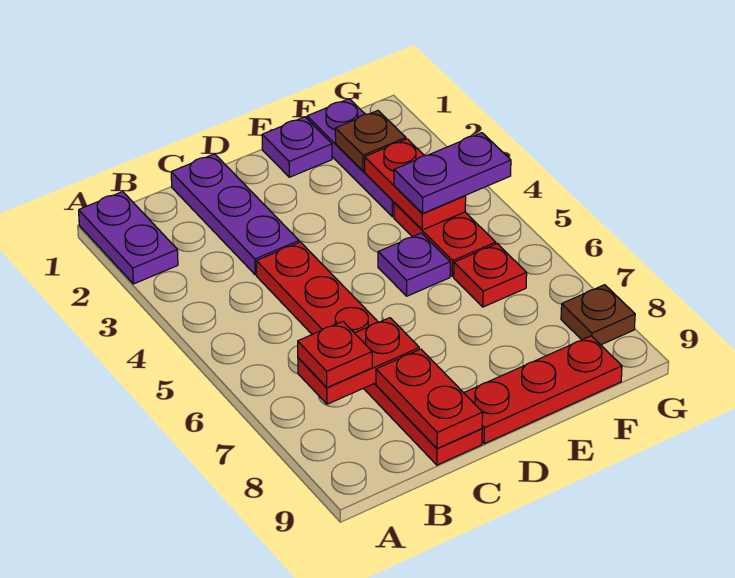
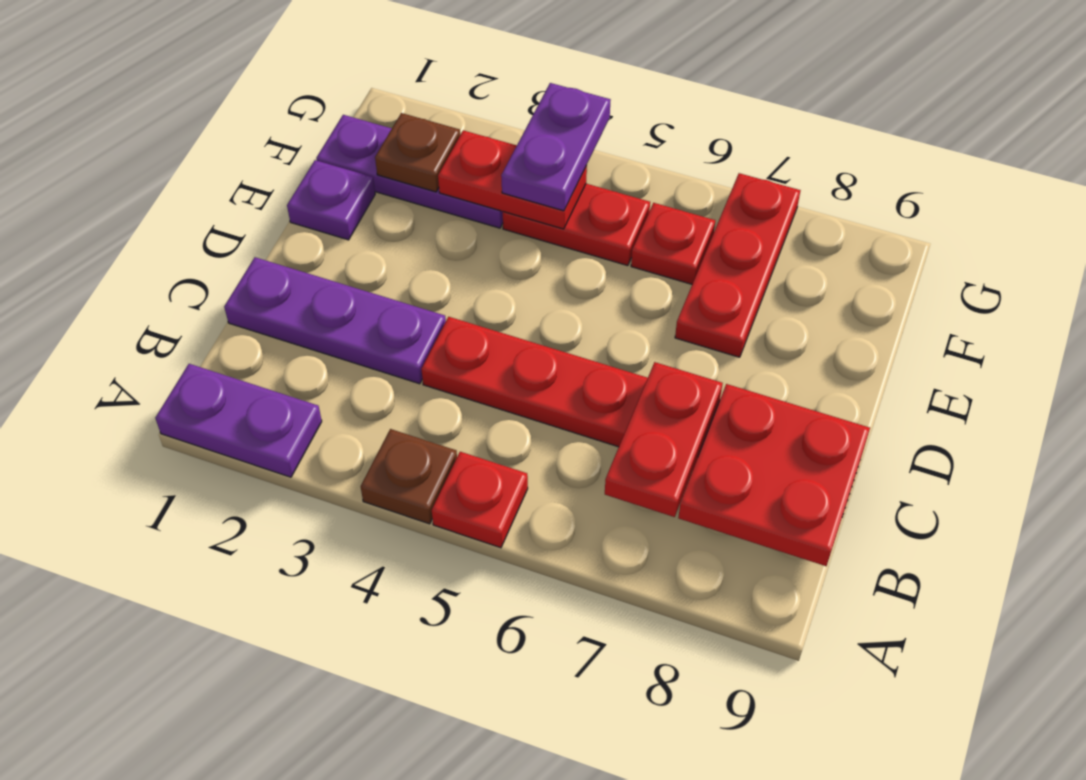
red 1x1 plate [298,321,372,387] -> red 1x1 plate moved to [432,452,528,548]
red 1x2 plate [376,349,483,449] -> red 2x2 plate [678,384,870,566]
red 1x3 plate [464,336,622,444] -> red 1x3 plate moved to [675,173,801,357]
purple 1x1 plate [378,233,450,296] -> none
brown 1x1 plate [561,285,635,345] -> brown 1x1 plate moved to [361,429,457,524]

